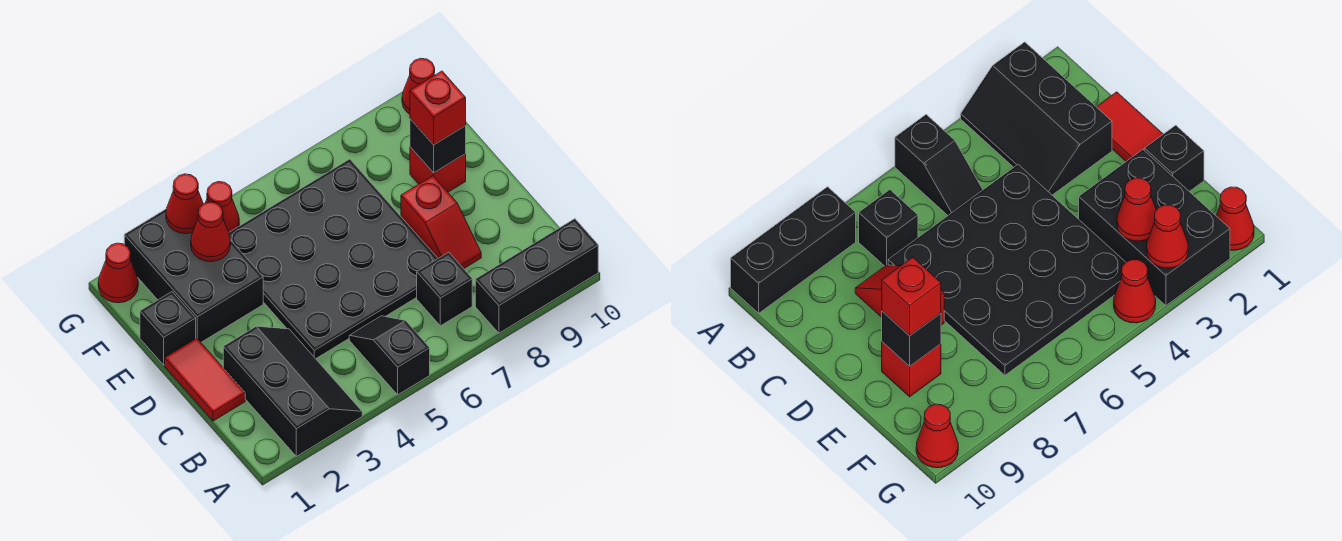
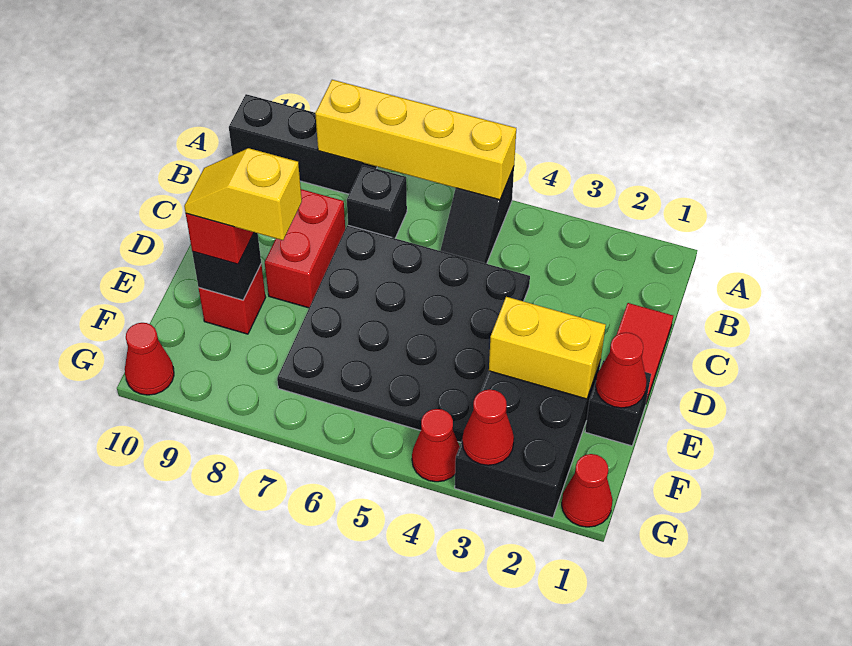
black 2x3 slope [223,326,362,456] -> none
none -> yellow 1x4 brick [315,80,516,200]
red 1x2 slope [401,176,481,269] -> red 1x2 brick [265,189,345,308]
none -> yellow 1x2 brick [489,297,606,399]
none -> yellow 1x2 slope [184,148,302,240]
red 1x1 cone [191,202,231,262] -> red 1x1 cone moved to [596,332,647,408]

